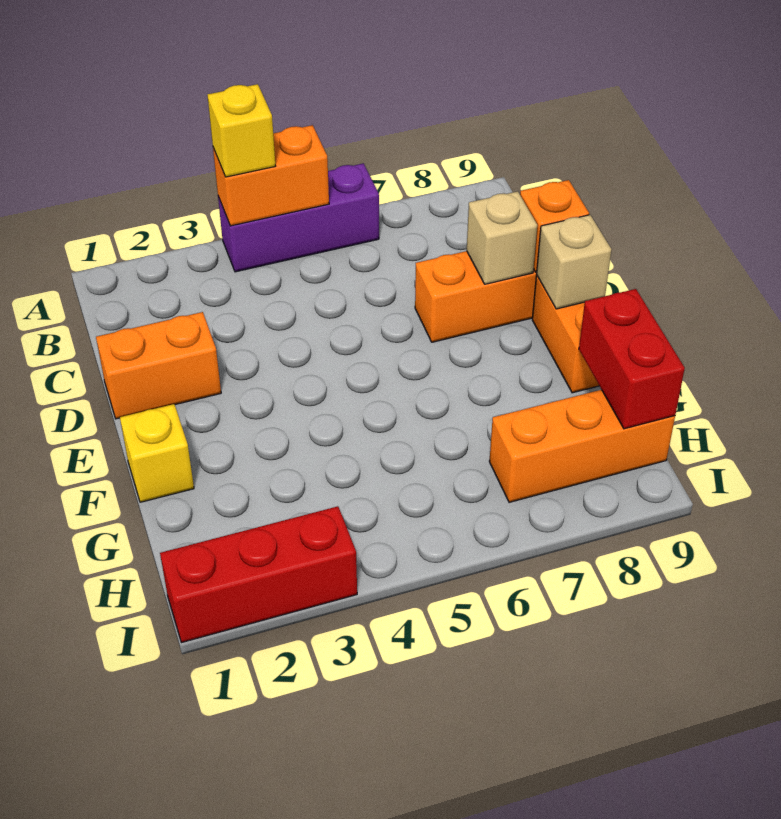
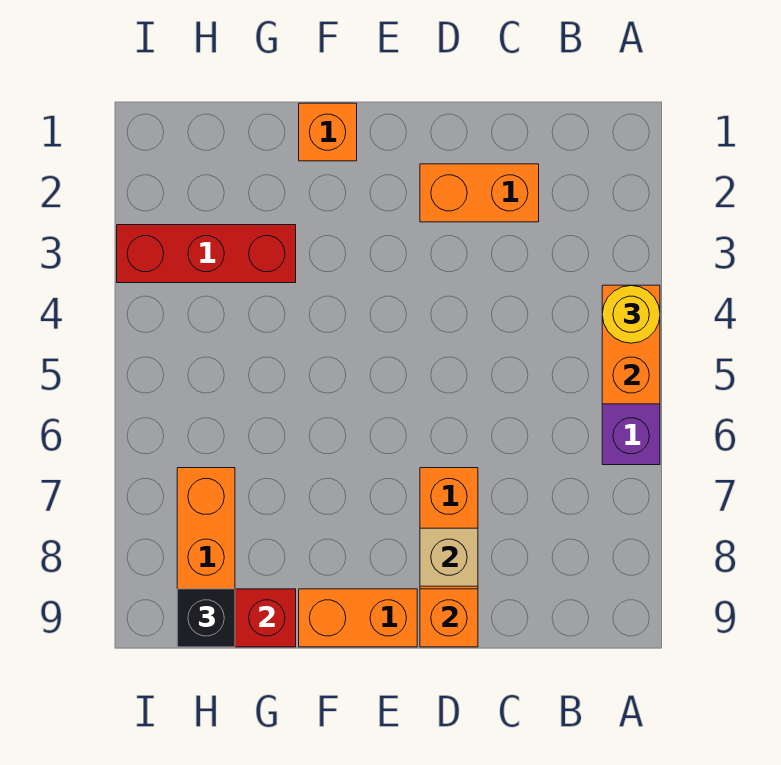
yellow 1x1 brick [207,84,275,177] -> yellow 1x1 round brick [602,286,660,343]
orange 1x2 brick [96,312,221,419] -> orange 1x2 brick turned to [420,164,539,222]
tan 1x1 brick [536,215,612,309] -> none
yellow 1x1 brick [120,404,194,502] -> orange 1x1 brick [299,103,357,161]
none -> black 1x1 brick [177,589,235,647]
red 1x3 brick [160,506,357,643] -> red 1x3 brick turned to [117,225,296,283]

